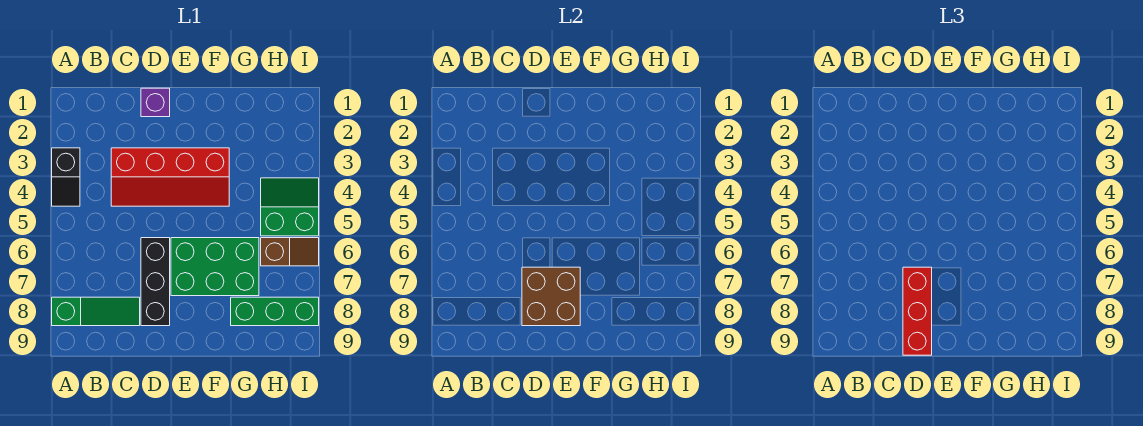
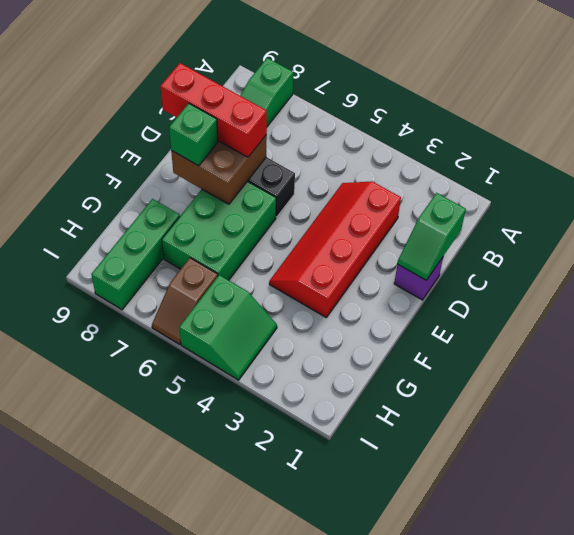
black 1x2 slope [52,148,80,206] -> none
none -> green 1x2 slope [397,193,466,280]
none -> green 1x1 brick [169,103,218,166]

